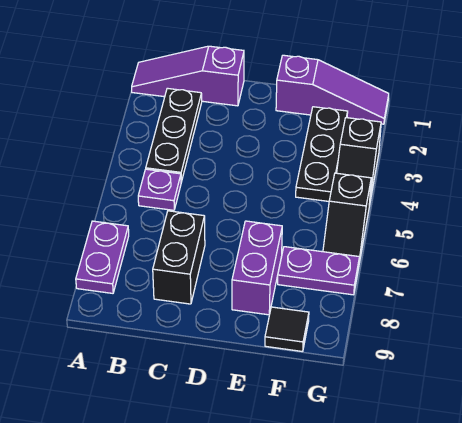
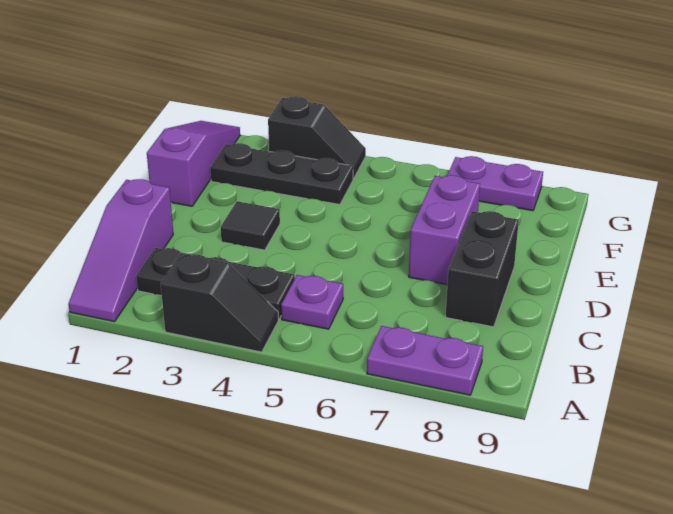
black 1x2 brick [153,211,205,304] -> black 1x2 brick turned to [446,211,519,327]
purple 1x2 brick [232,221,282,315] -> purple 1x2 brick turned to [409,175,480,285]
purple 1x2 plate [278,247,359,295] -> purple 1x2 plate turned to [447,156,543,211]
black 1x1 tile [265,307,309,352] -> black 1x1 tile moved to [221,201,280,250]
black 1x2 slope [323,173,371,262] -> black 1x2 slope moved to [161,254,278,352]

